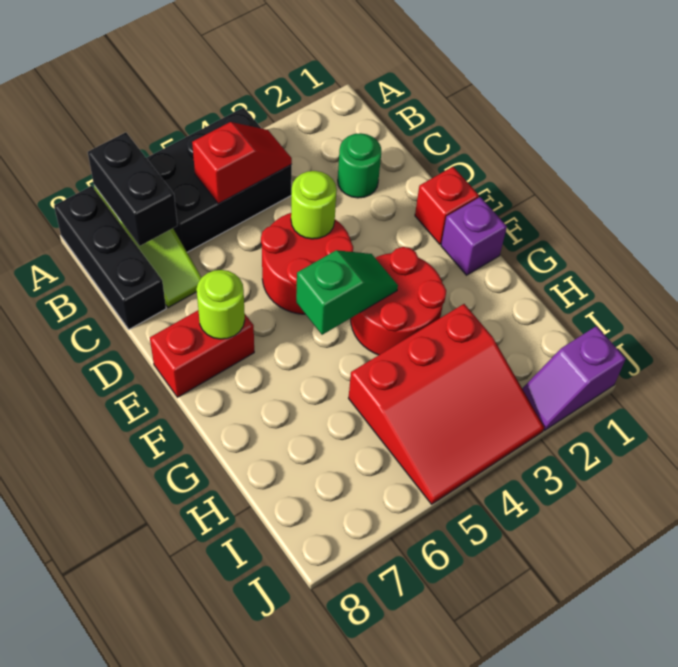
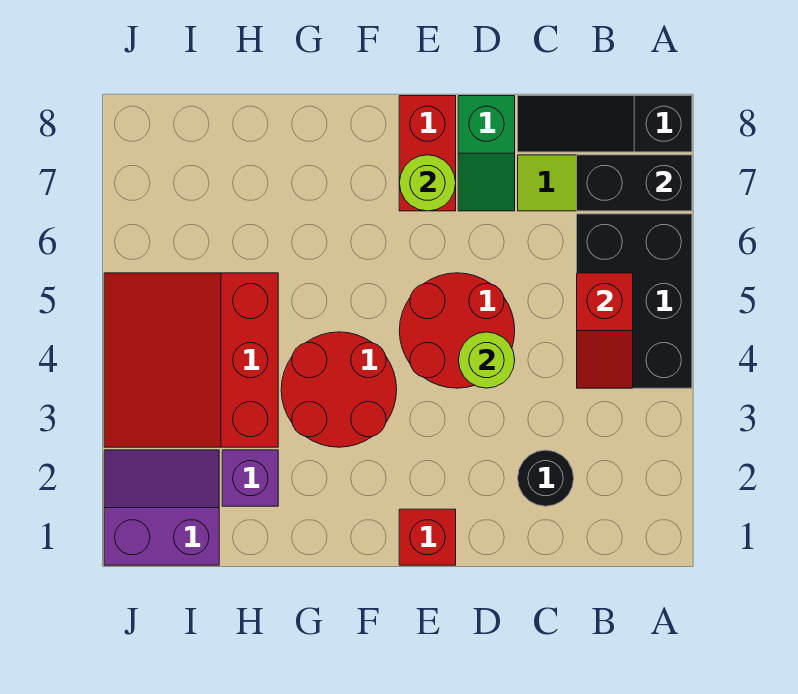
black 1x3 brick [54,186,166,329] -> black 1x3 slope [518,96,692,152]
green 1x1 round brick [338,133,381,198] -> black 1x1 round brick [518,450,574,506]
purple 1x1 brick [441,197,507,275] -> purple 1x1 brick moved to [222,450,278,506]
green 1x2 slope [296,250,398,335] -> green 1x2 slope moved to [458,96,515,211]
purple 1x2 slope [522,326,626,430] -> purple 2x2 slope [104,450,219,565]

